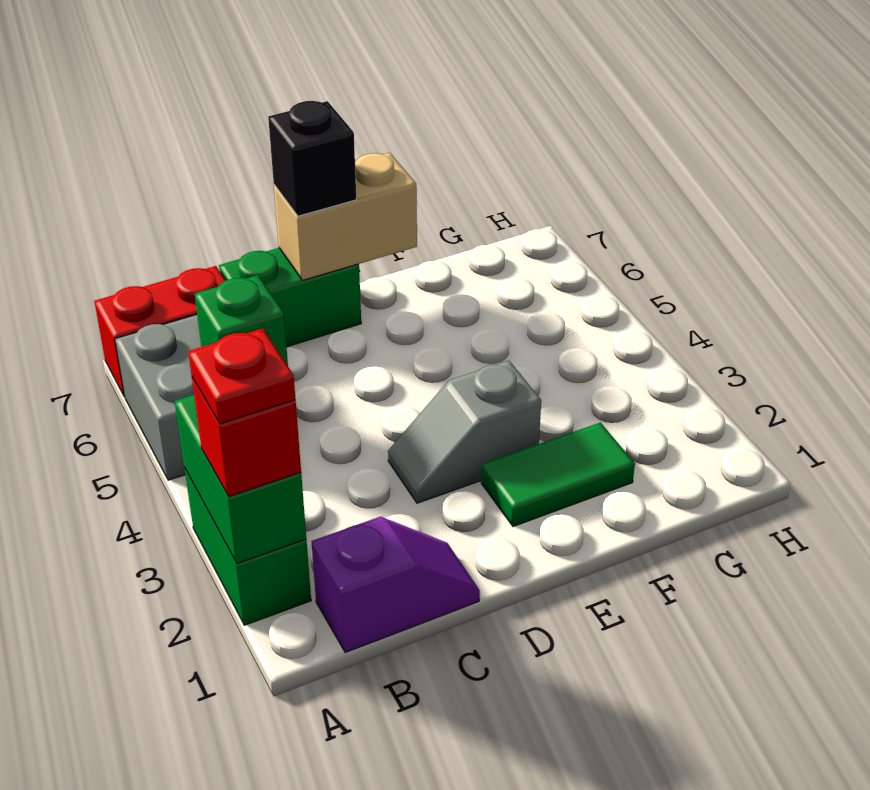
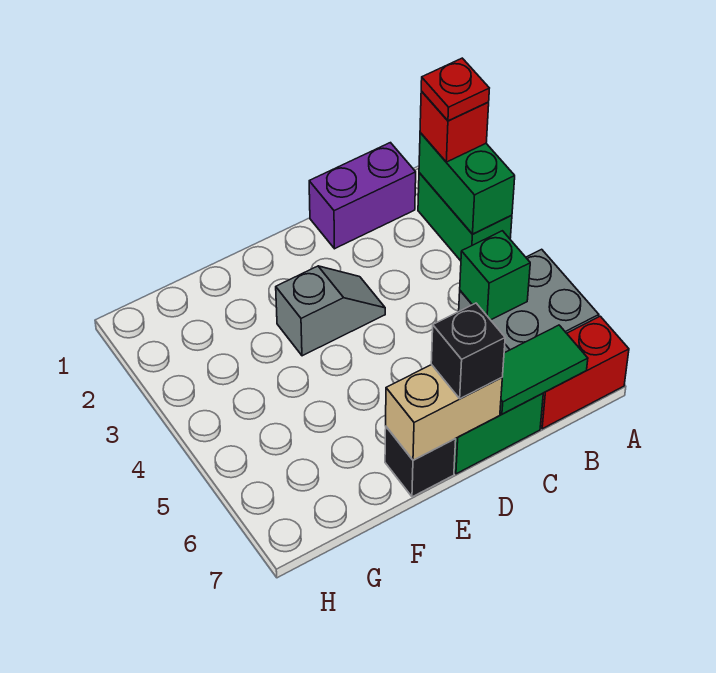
purple 1x2 slope [311,517,480,653] -> purple 1x2 brick [309,143,416,249]
green 1x2 tile [481,422,635,527] -> green 1x2 tile moved to [500,325,588,414]
none -> black 1x1 brick [385,427,456,497]

